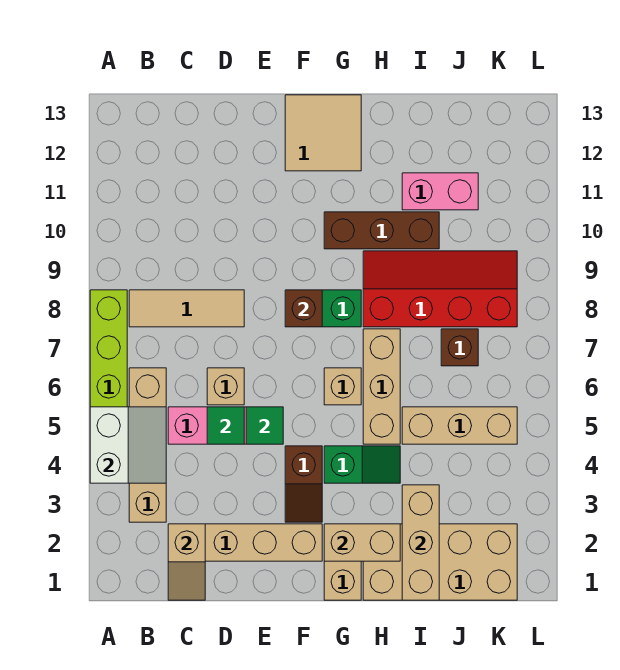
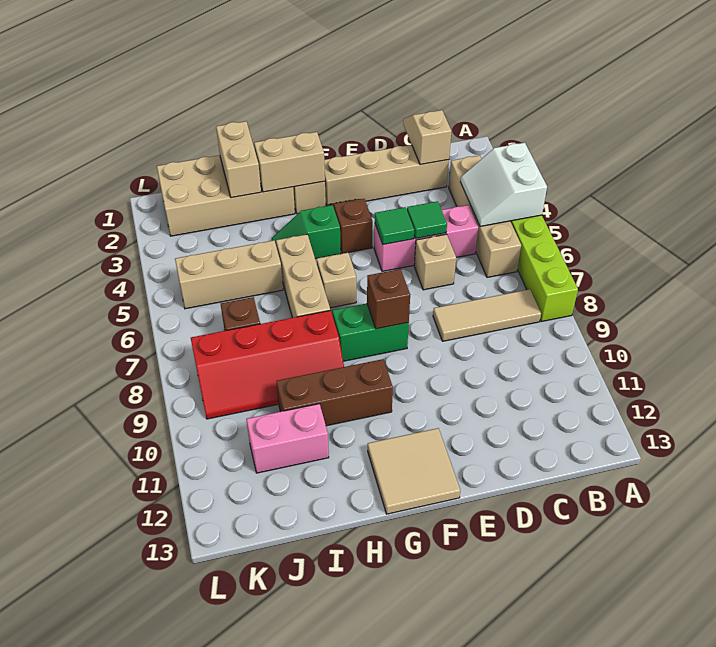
tan 1x3 brick [402,485,439,600] -> tan 1x2 brick [216,121,261,198]

